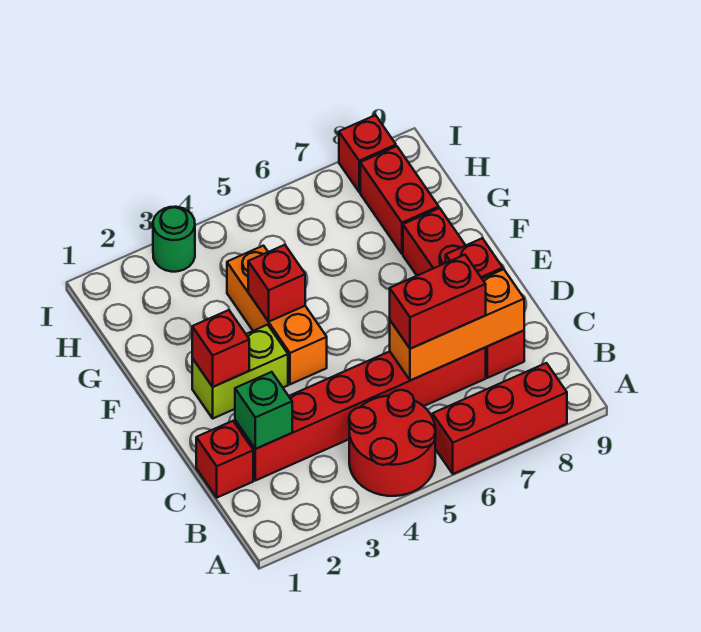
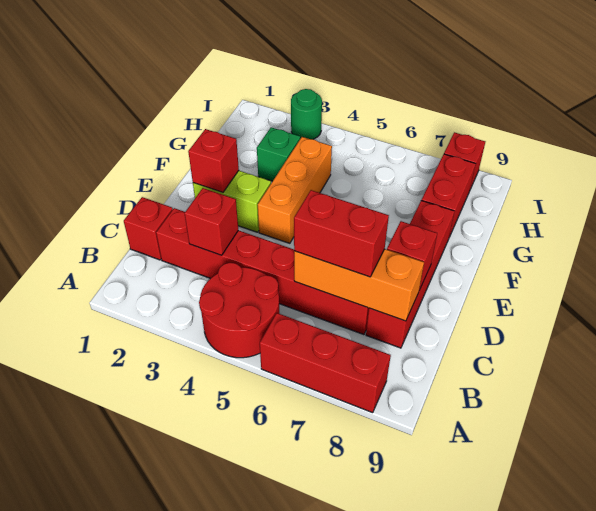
green 1x1 brick [235,372,292,449] -> green 1x1 brick moved to [257,127,300,181]
red 1x1 brick [248,245,305,322] -> red 1x1 brick moved to [184,188,238,255]

